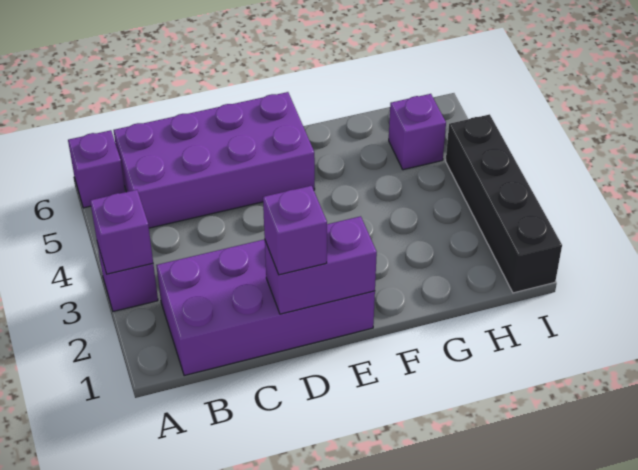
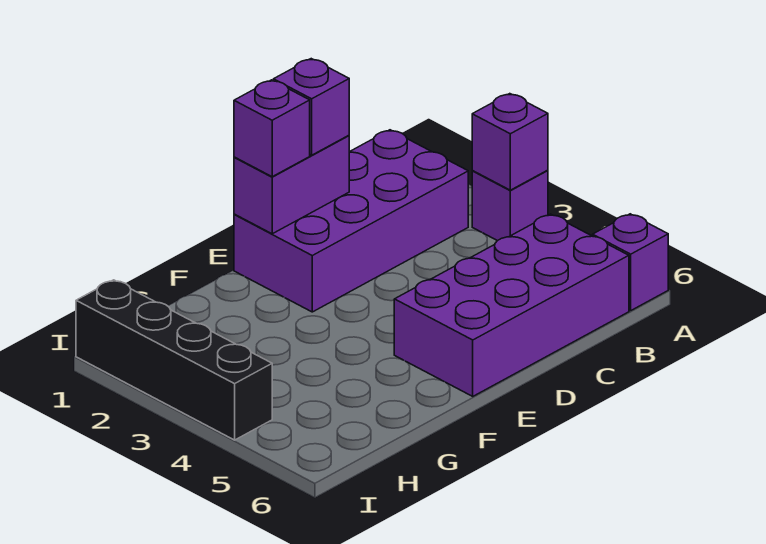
purple 1x1 brick [389,94,446,170] -> purple 1x1 brick moved to [234,80,310,177]

